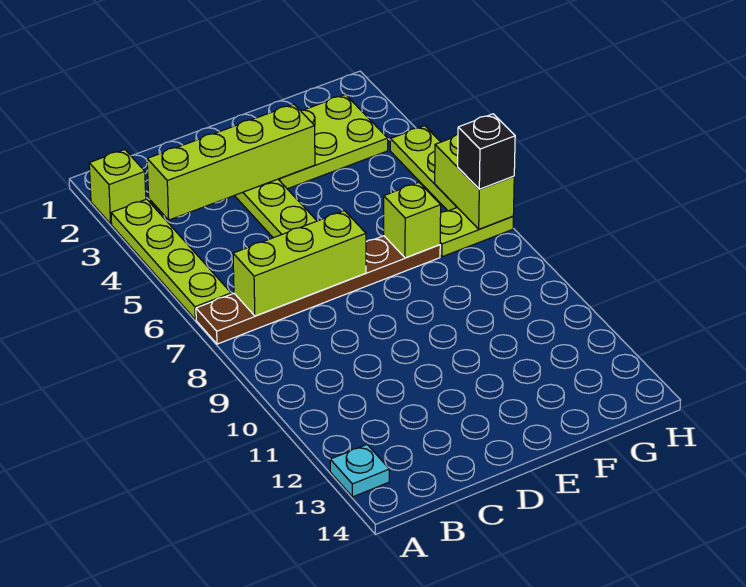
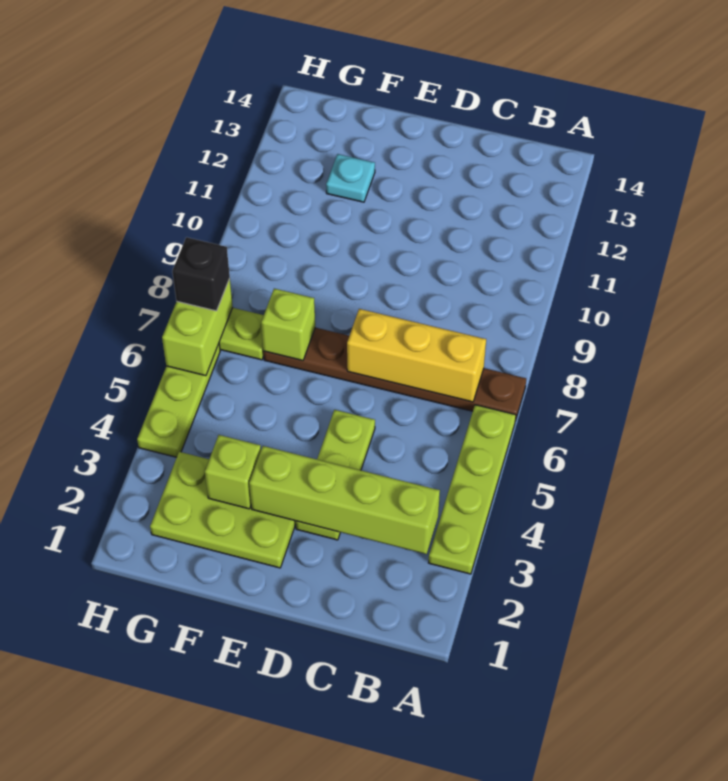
lime 1x1 brick [89,150,146,224] -> lime 1x1 brick moved to [205,435,261,509]
cyan 1x1 plate [330,445,389,497] -> cyan 1x1 plate moved to [326,154,375,202]
lime 1x3 brick [233,211,366,316] -> yellow 1x3 brick [347,309,486,402]

